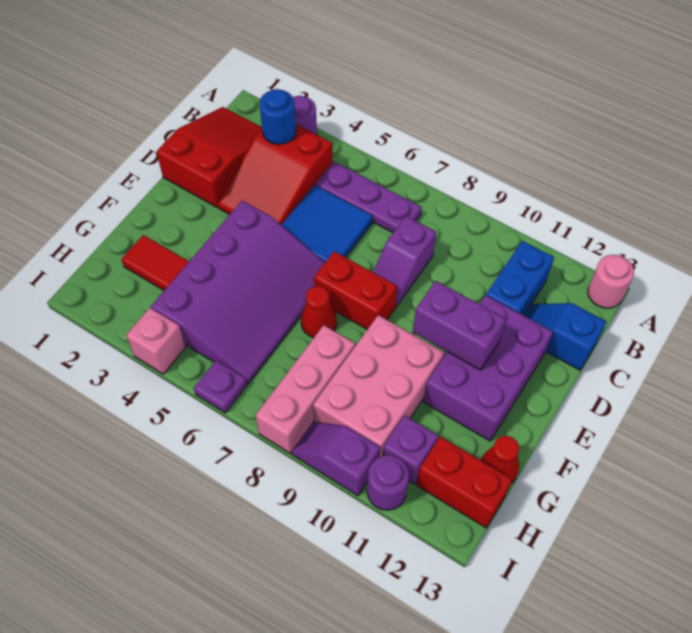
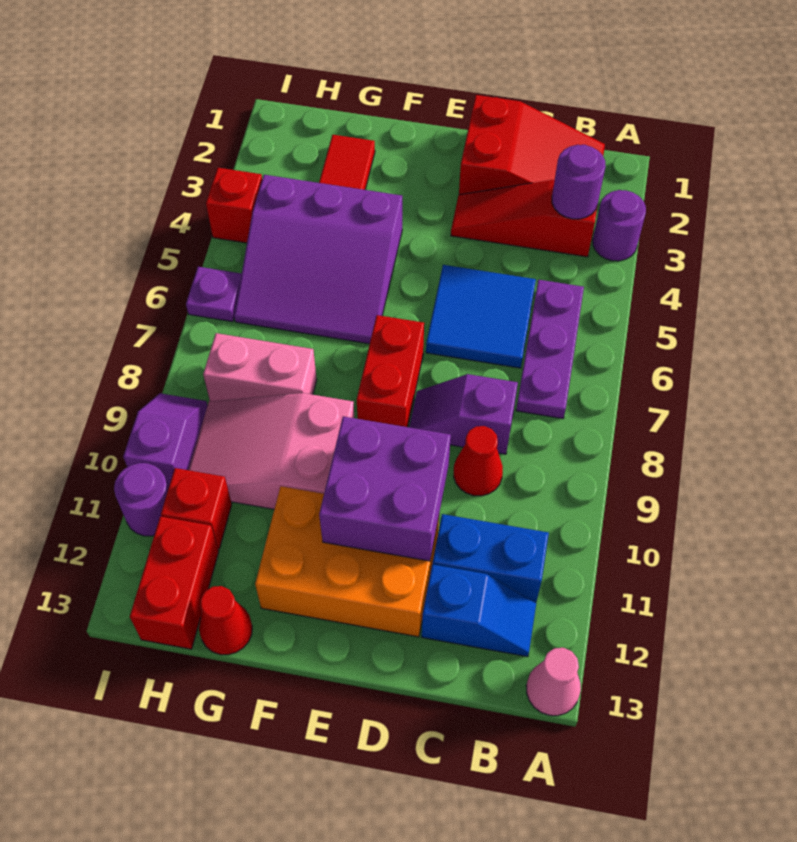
pink 1x1 round brick [588,255,634,308] -> pink 1x1 cone [526,648,581,716]
red 2x3 slope [218,124,332,225] -> red 1x3 slope [451,180,597,257]
blue 1x1 round brick [259,89,296,144] -> purple 1x1 round brick [552,145,606,219]
blue 1x2 slope [525,303,606,370] -> blue 1x2 slope turned to [422,564,536,657]
purple 2x3 brick [423,295,553,441] -> orange 2x3 brick [255,486,439,637]
purple 3x4 slope [151,201,325,383] -> purple 3x3 slope [234,175,402,344]
purple 1x2 brick [413,281,506,370] -> purple 2x2 brick [319,416,451,561]
red 1x1 cone [301,286,337,338] -> red 1x1 cone moved to [454,426,503,496]
pink 2x3 brick [313,315,444,457] -> pink 2x3 slope [189,393,354,509]
pink 1x3 brick [256,325,355,453] -> pink 1x2 brick [203,333,317,401]
purple 1x1 brick [382,415,438,484] -> red 1x1 brick [161,468,232,549]
pink 1x1 brick [126,308,186,374] -> red 1x1 brick [206,168,262,243]

